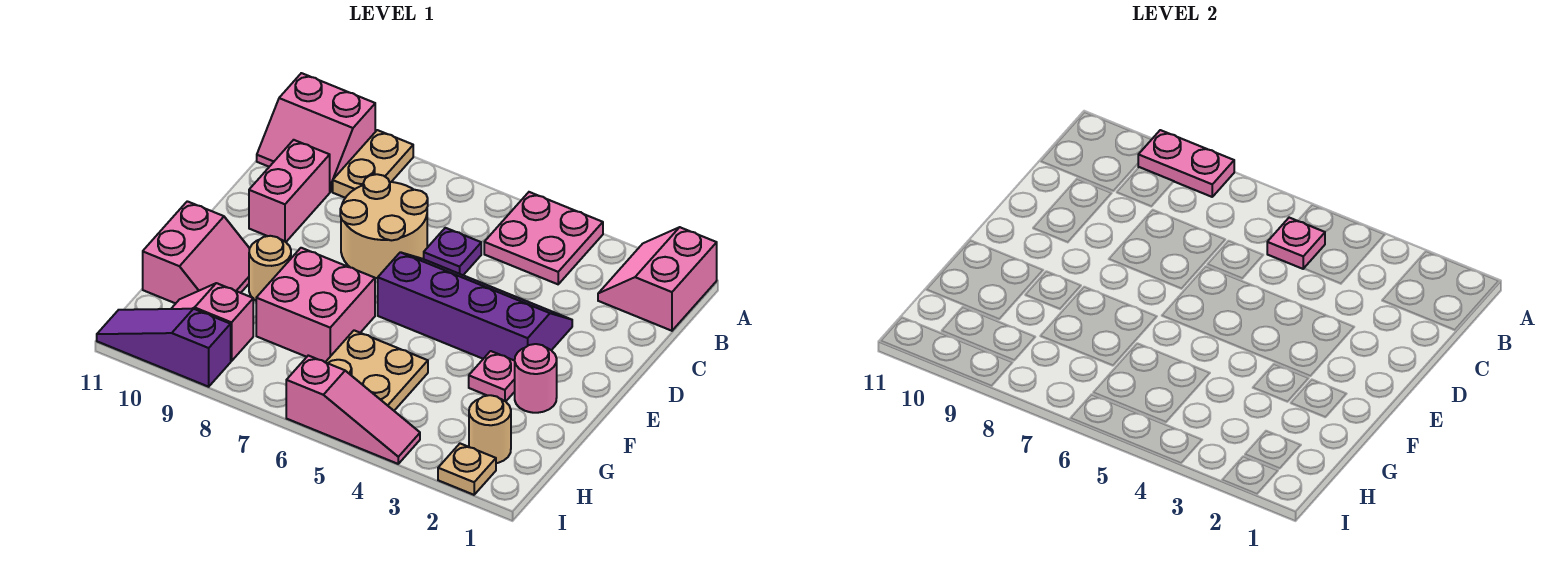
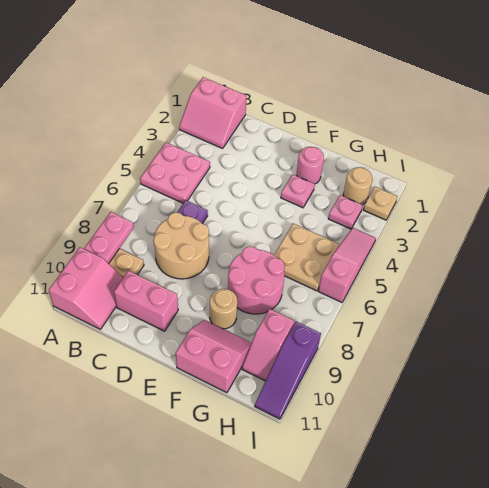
pink 1x1 plate [1267,218,1325,269] -> pink 1x1 plate moved to [328,195,363,229]
purple 2x4 slope [378,252,572,361] -> none
pink 2x2 brick [256,248,375,362] -> pink 2x2 round brick [228,247,285,314]

